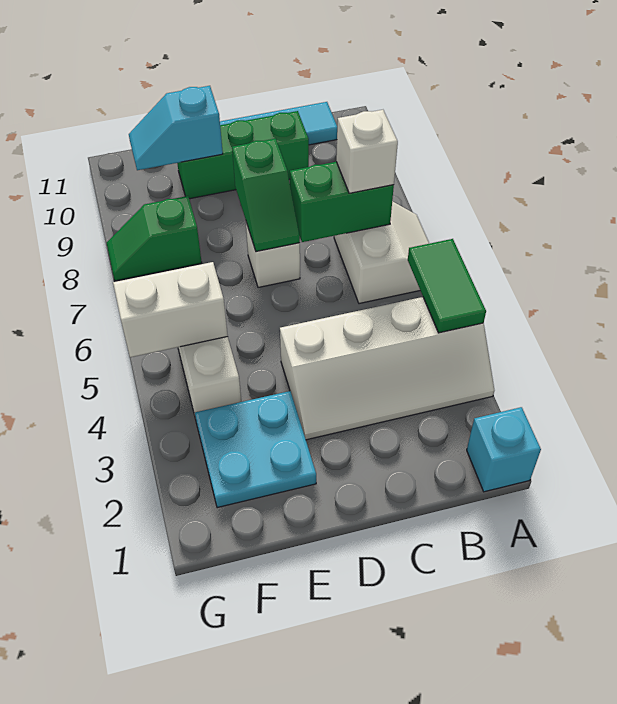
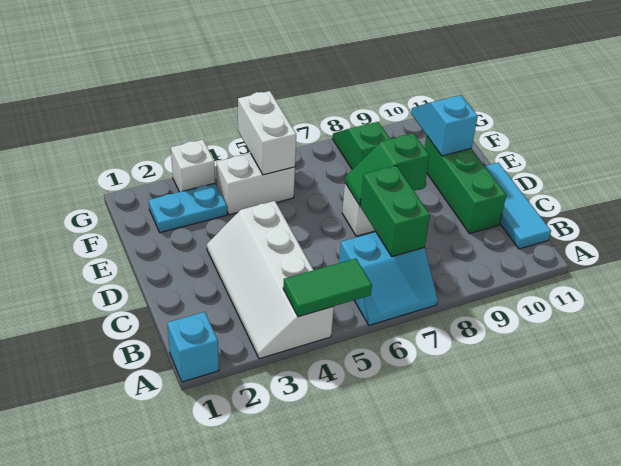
white 2x2 slope [334,201,429,304] -> cyan 2x2 slope [339,232,438,325]
white 1x1 brick [336,110,398,193] -> white 1x1 brick moved to [171,140,215,192]
cyan 2x2 plate [195,391,316,508] -> cyan 1x2 plate [149,183,227,233]

